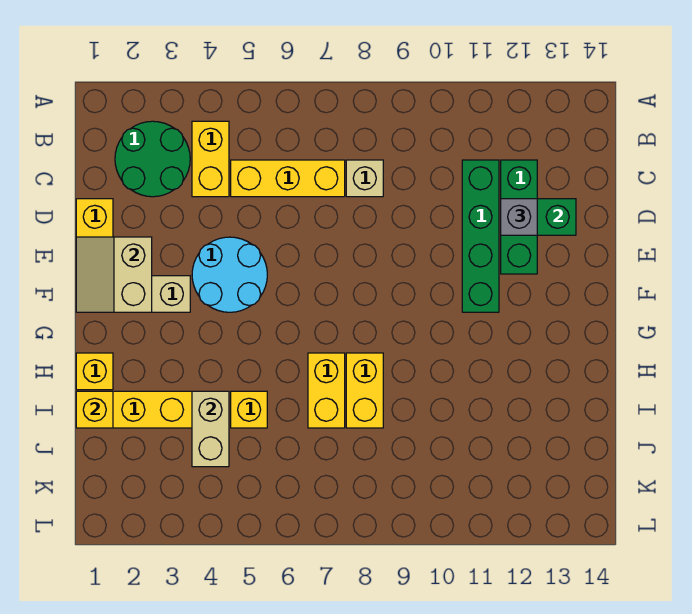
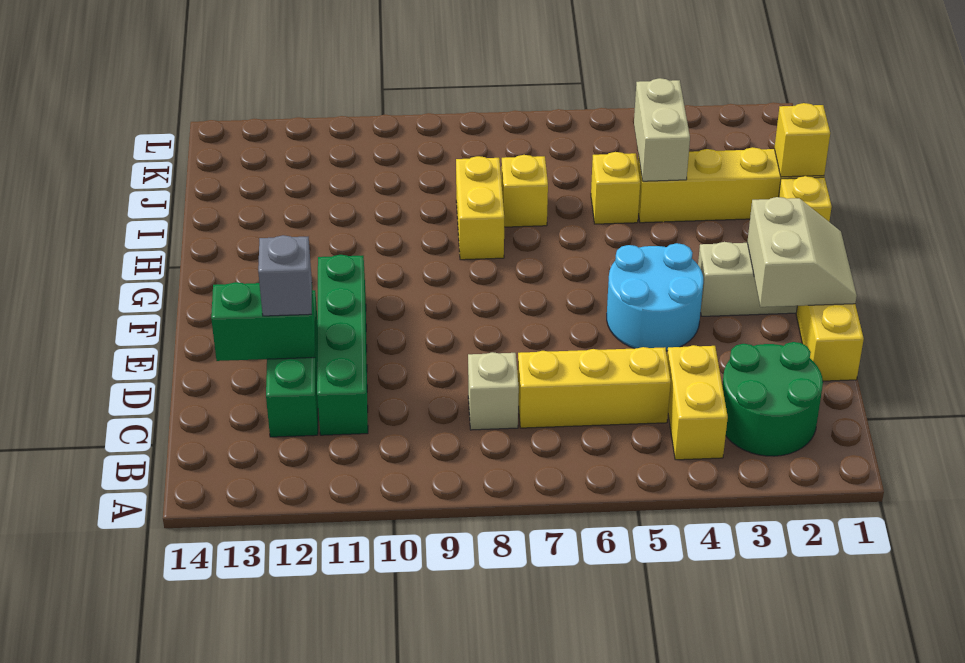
yellow 1x2 brick [308,353,345,428] -> yellow 1x1 brick [501,155,548,227]

